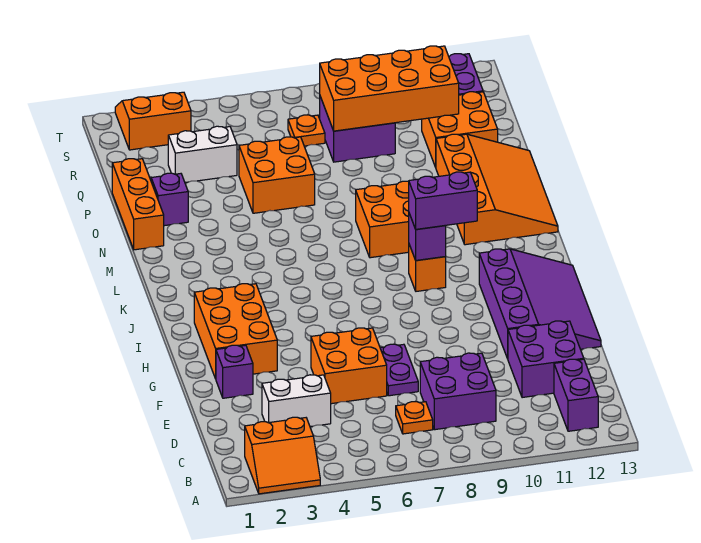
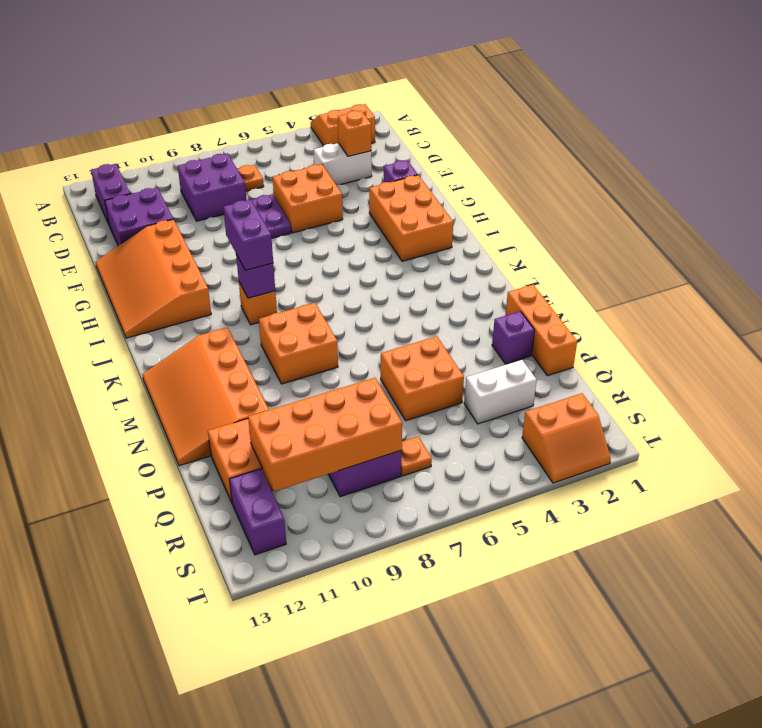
none -> orange 1x1 brick [338,111,371,156]
purple 3x4 slope [479,249,601,359] -> orange 3x4 slope [95,219,211,338]
purple 1x2 brick [409,172,477,229] -> purple 1x2 brick turned to [223,200,273,270]

